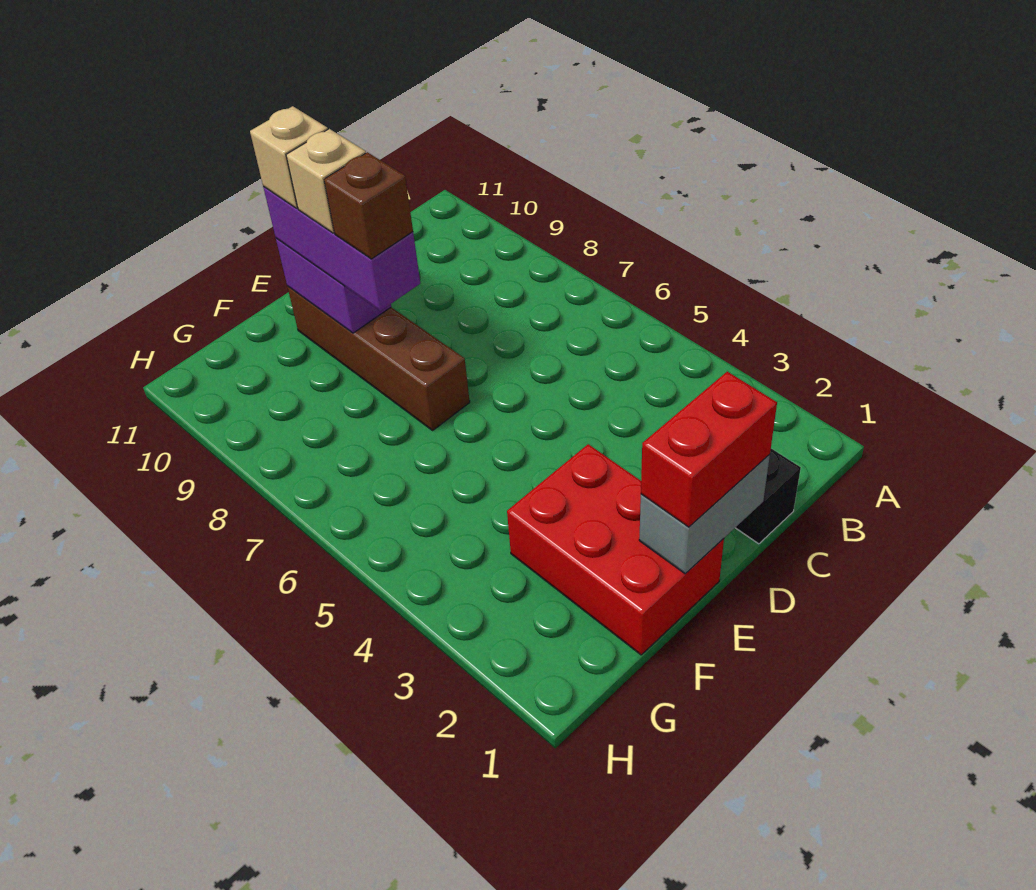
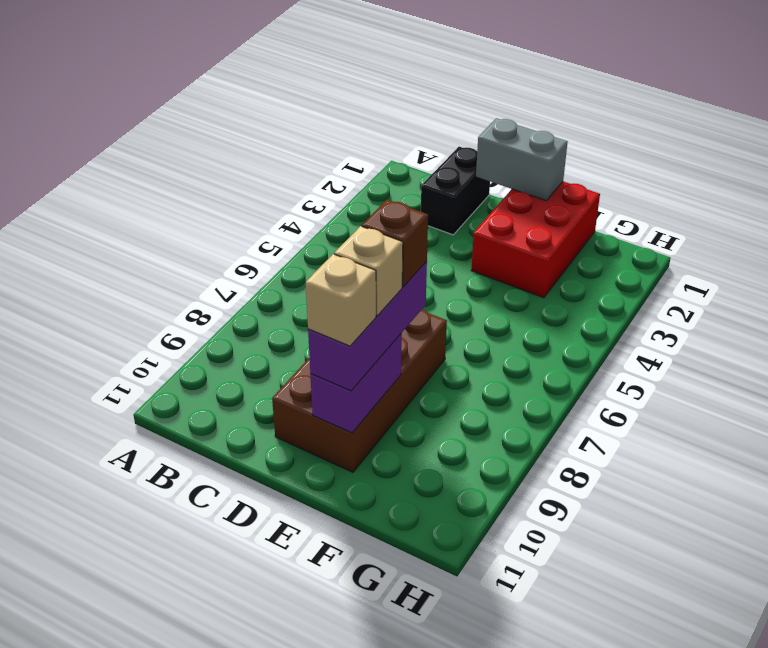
red 1x2 brick [641,372,777,527] -> none
brown 1x4 brick [287,286,470,430] -> brown 2x4 brick [272,310,447,472]

